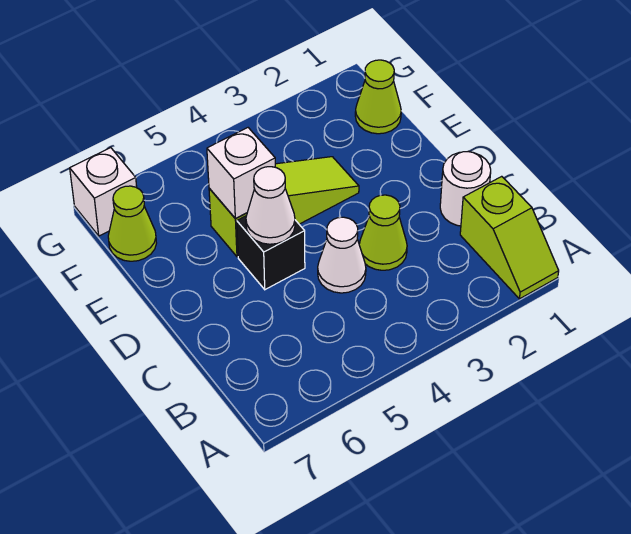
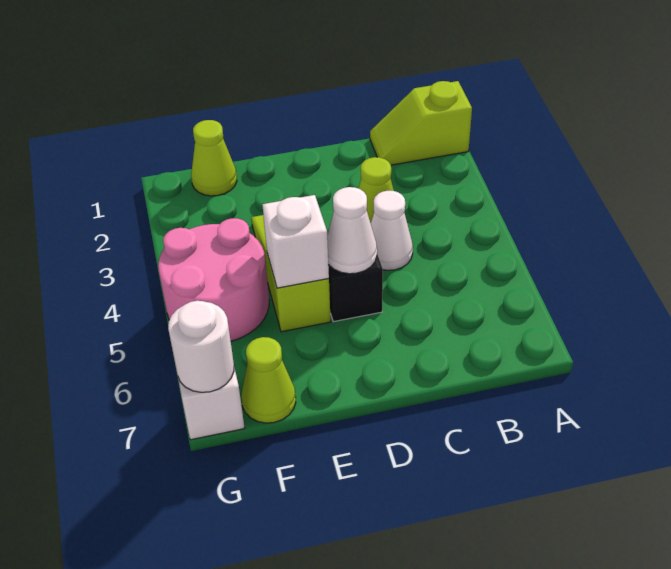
lime 1x2 slope [460,176,559,299] -> lime 1x2 slope turned to [370,81,472,165]
white 1x1 round brick [440,152,491,226] -> white 1x1 round brick moved to [168,301,234,392]
none -> pink 2x2 round brick [158,218,269,341]

